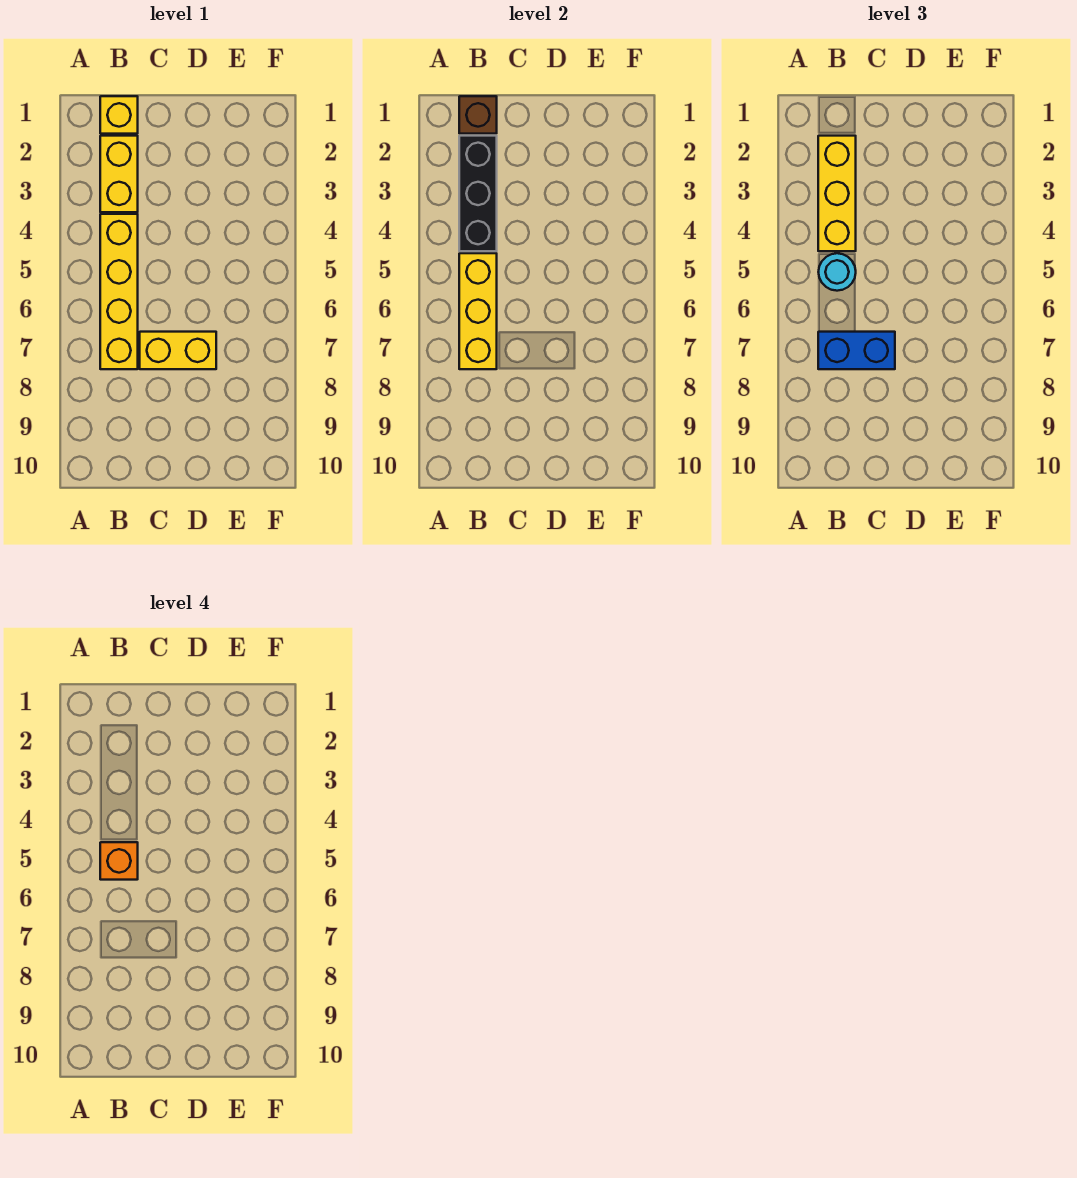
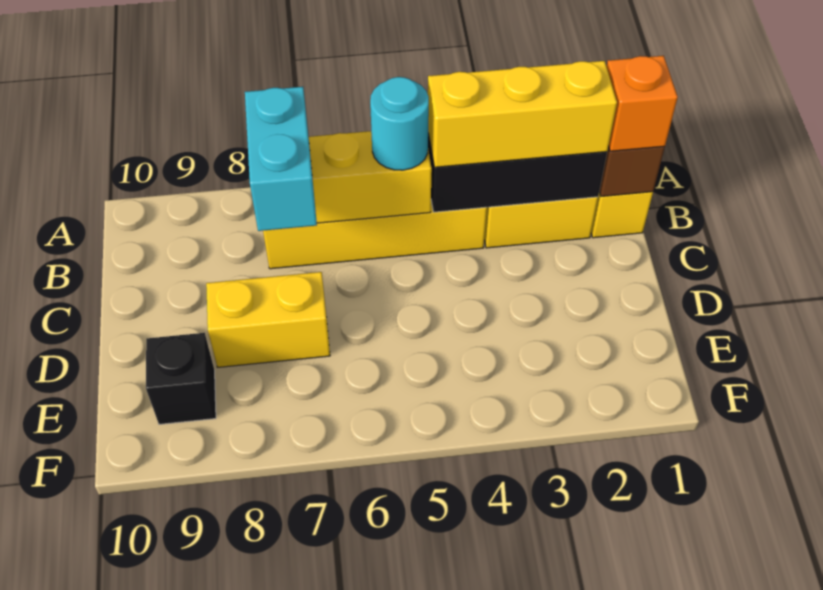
orange 1x1 brick [100,842,138,880] -> orange 1x1 brick moved to [606,56,678,151]
blue 1x2 brick [818,332,895,369] -> cyan 1x2 brick [245,87,317,231]
yellow 1x2 brick [140,332,216,369] -> yellow 1x2 brick turned to [206,272,330,367]
none -> black 1x1 brick [146,333,216,424]

